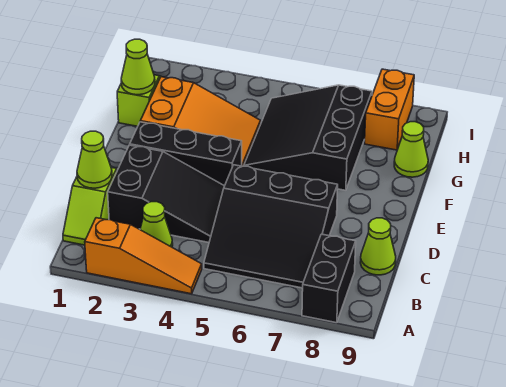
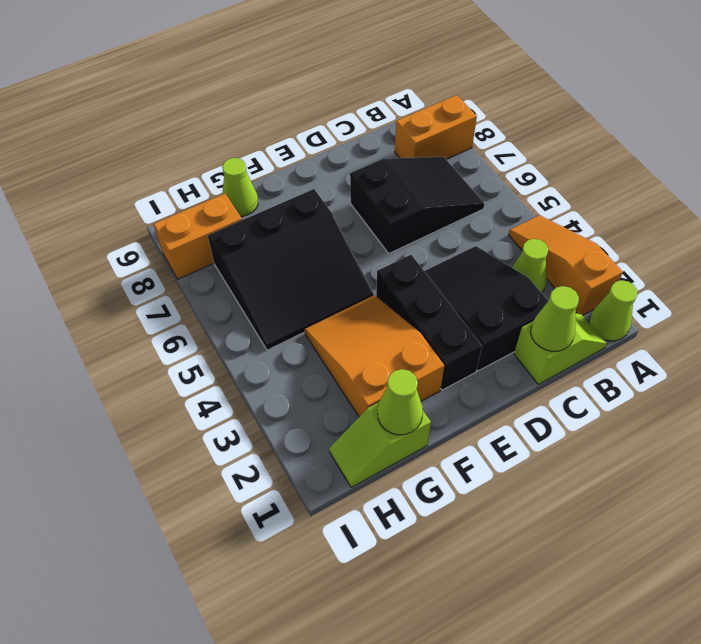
black 1x2 brick [302,234,356,323] -> orange 1x2 brick [395,95,477,159]
black 3x3 slope [204,165,338,288] -> black 2x3 slope [350,157,484,253]
lime 1x1 cone [360,218,396,275] -> lime 1x1 cone moved to [589,280,637,341]

